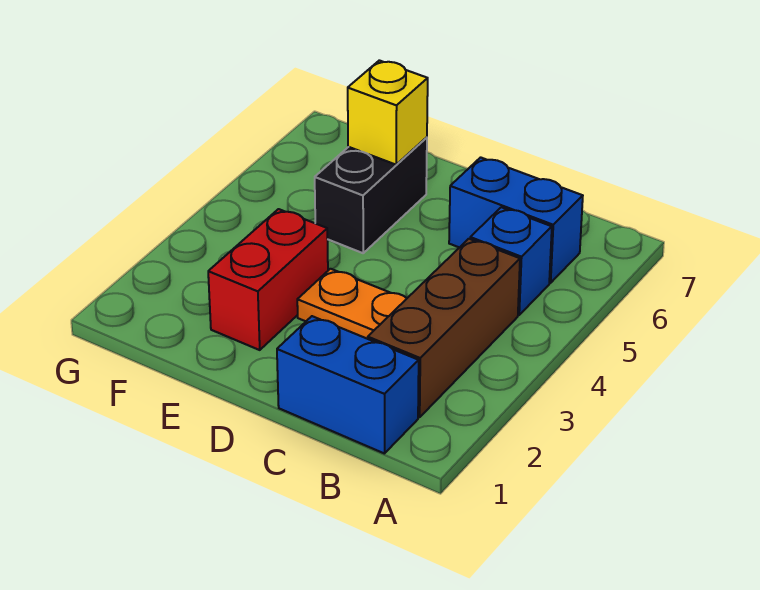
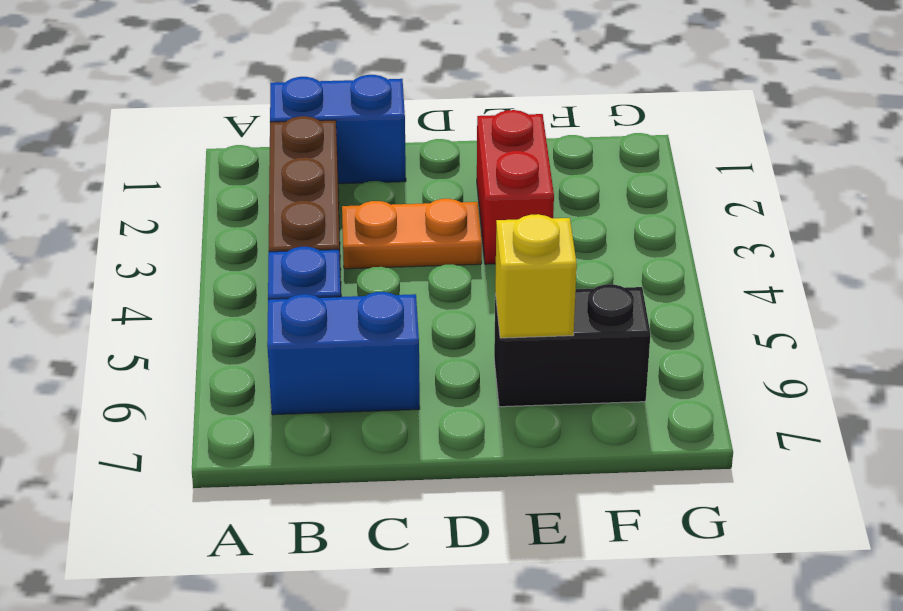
black 1x2 brick [315,137,427,253] -> black 1x2 brick turned to [494,284,650,407]

